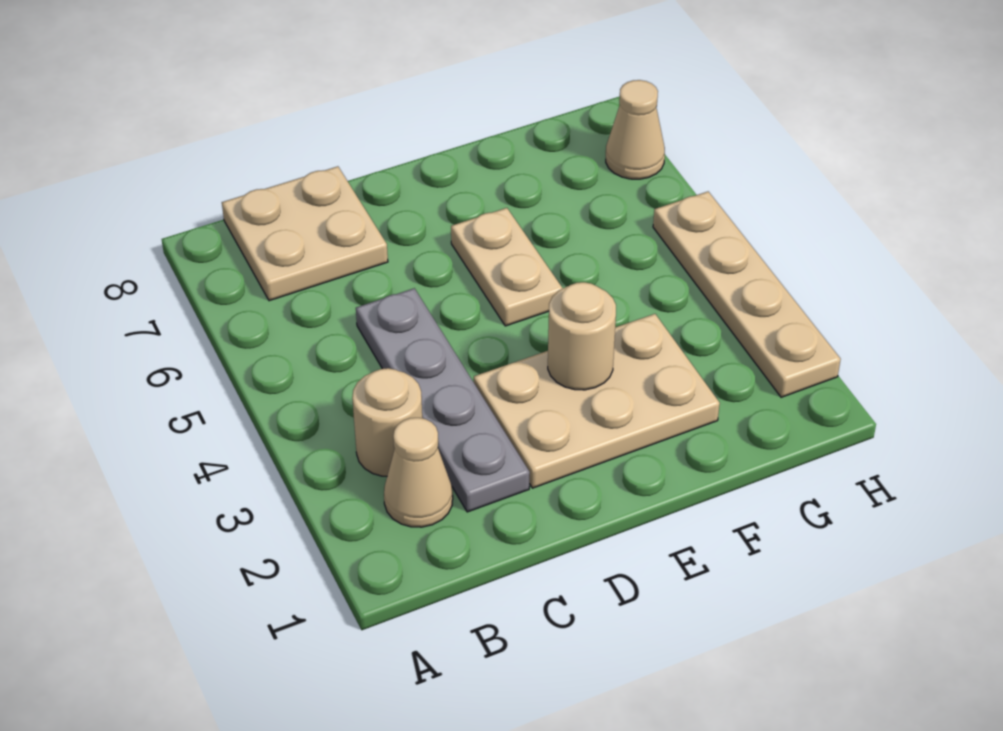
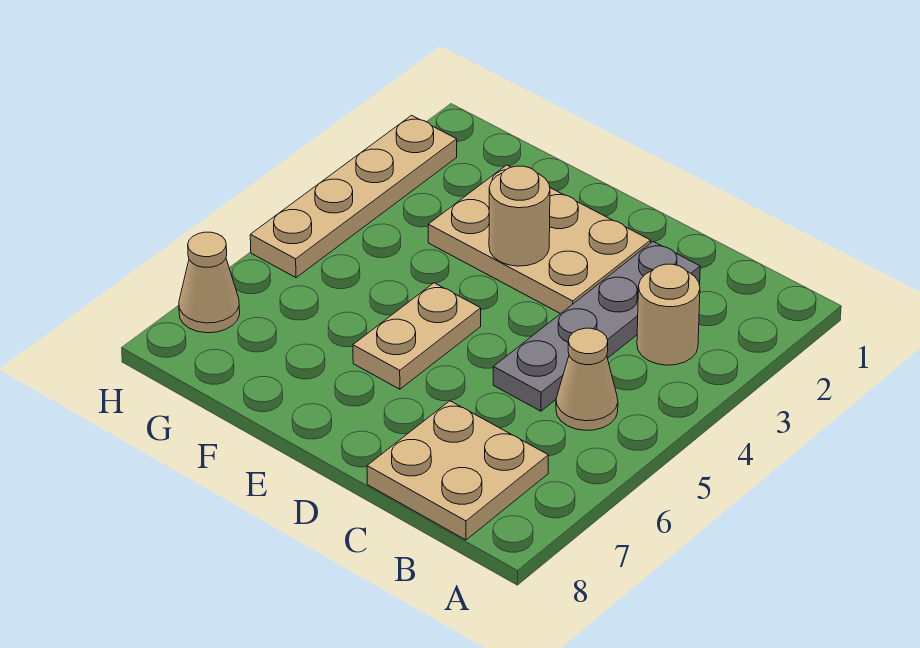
tan 1x1 cone [384,418,453,527] -> tan 1x1 cone moved to [556,328,618,430]

